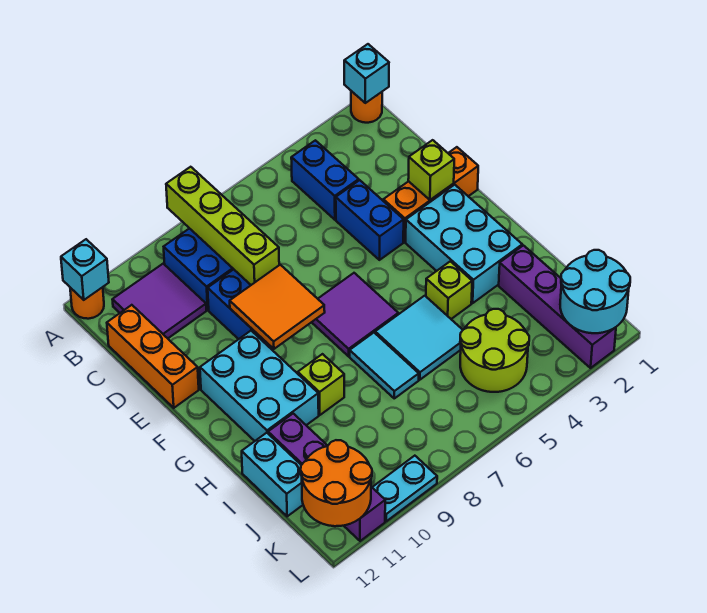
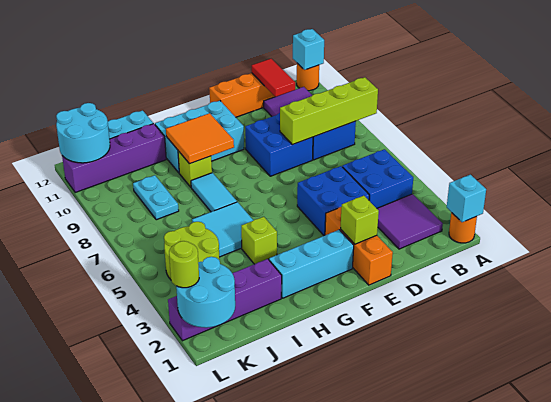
blue 1x2 brick [291,140,359,220] -> blue 2x2 brick [342,149,413,208]
none -> red 1x2 tile [252,59,295,97]
blue 1x2 brick [336,180,404,260] -> blue 2x2 brick [297,166,369,236]
orange 2x2 tile [230,265,325,349] -> orange 2x2 tile moved to [166,113,234,164]
cyan 2x3 brick [406,185,522,303] -> cyan 1x3 brick [269,230,354,298]
purple 2x2 tile [312,273,398,356] -> purple 2x2 tile moved to [377,194,443,249]
cyan 1x2 tile [350,333,419,398] -> cyan 1x2 tile turned to [191,173,237,212]
orange 2x2 round brick [301,440,372,526] -> cyan 2x2 round brick [56,103,110,163]
none -> lime 1x1 round brick [169,241,199,288]
cyan 1x2 plate [372,456,437,521] -> cyan 1x2 plate moved to [133,175,179,220]

